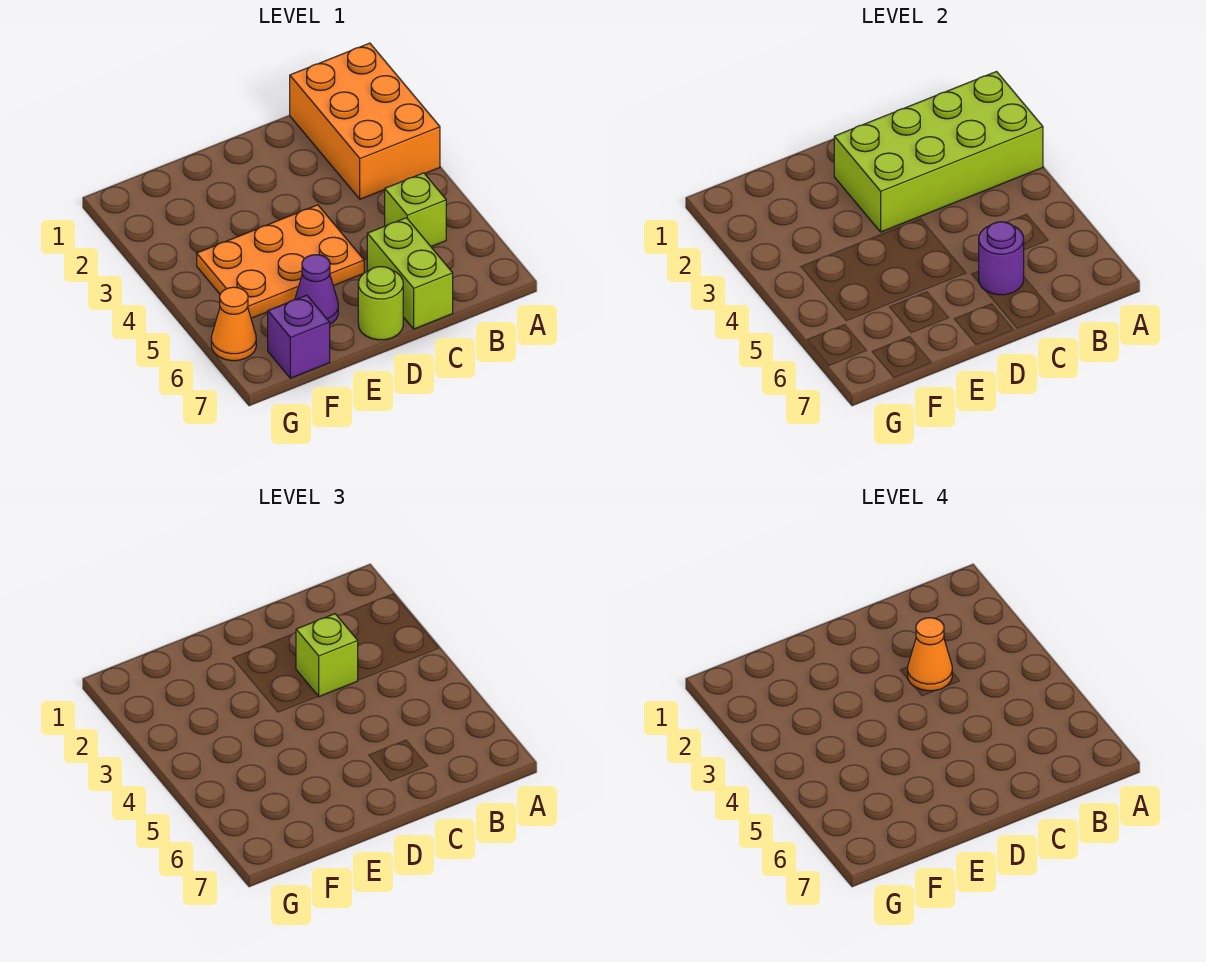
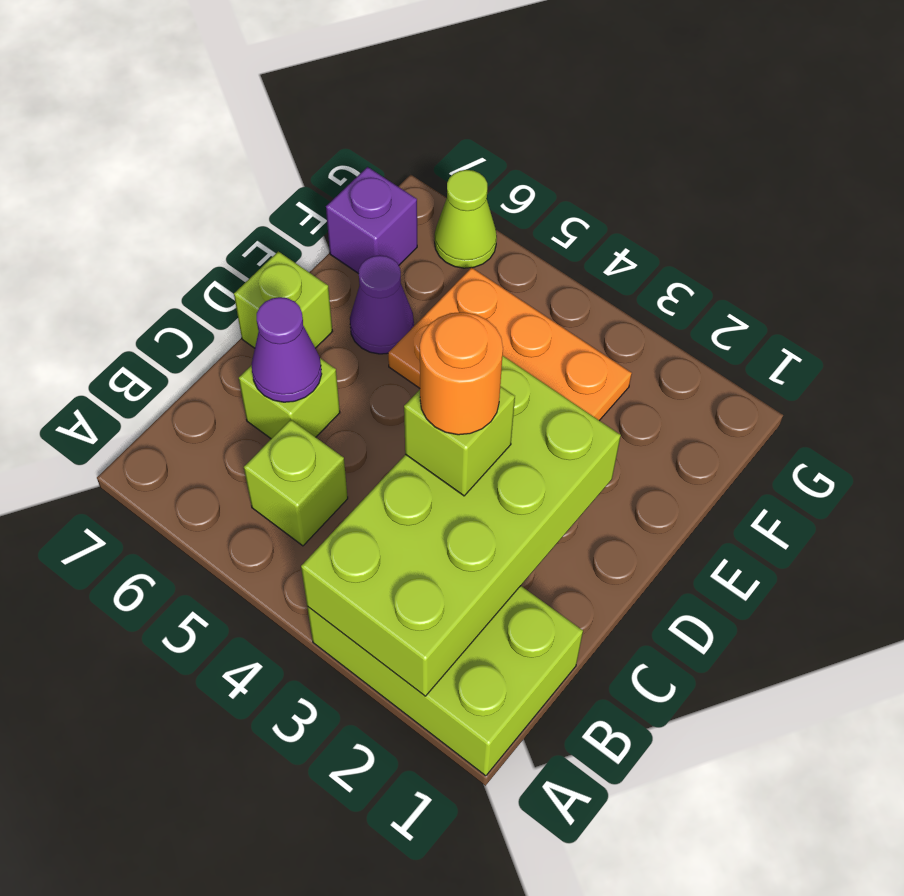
orange 2x3 brick [290,43,440,199] -> lime 2x3 brick [307,586,583,776]
orange 1x1 cone [908,618,952,691] -> orange 1x1 round brick [420,312,503,435]
lime 1x2 brick [367,218,453,329] -> lime 1x1 brick [239,358,340,439]
purple 1x1 round brick [979,222,1024,295] -> purple 1x1 cone [252,297,322,402]
orange 2x3 plate [197,205,364,318] -> orange 2x3 plate turned to [388,268,632,421]
lime 1x1 round brick [358,267,403,340] -> lime 1x1 brick [234,251,333,348]
orange 1x1 cone [211,287,256,361] -> lime 1x1 cone [435,170,497,268]

